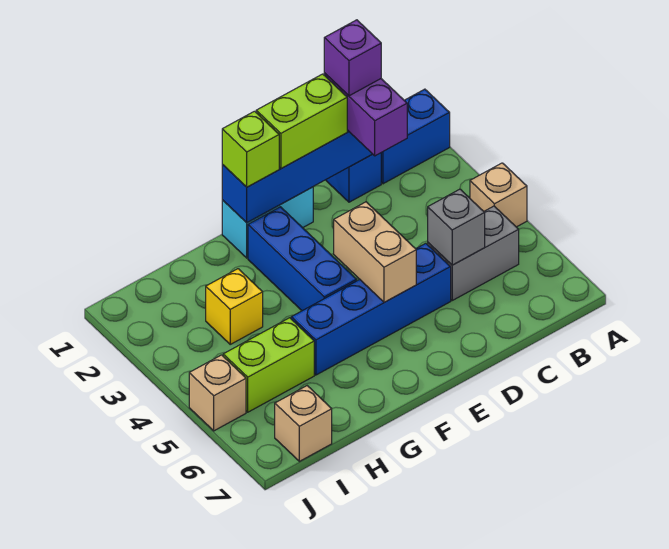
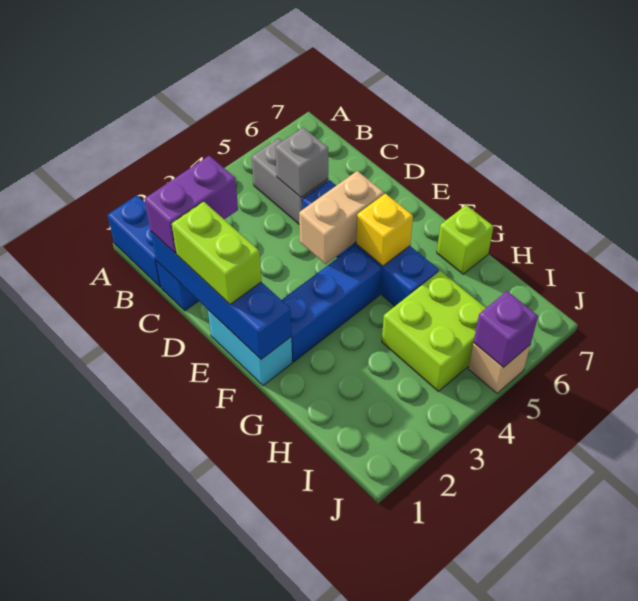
tan 1x1 brick [470,163,527,227] -> none
purple 1x1 brick [324,20,381,96] -> purple 1x1 brick moved to [474,291,538,368]
lime 1x1 brick [222,111,279,187] -> lime 1x1 brick moved to [437,205,494,274]
yellow 1x1 brick [206,269,263,344] -> yellow 1x1 brick moved to [356,194,413,266]
lime 1x2 brick [223,318,314,412] -> lime 2x2 brick [382,271,486,391]
tan 1x1 brick [275,386,332,461] -> none

